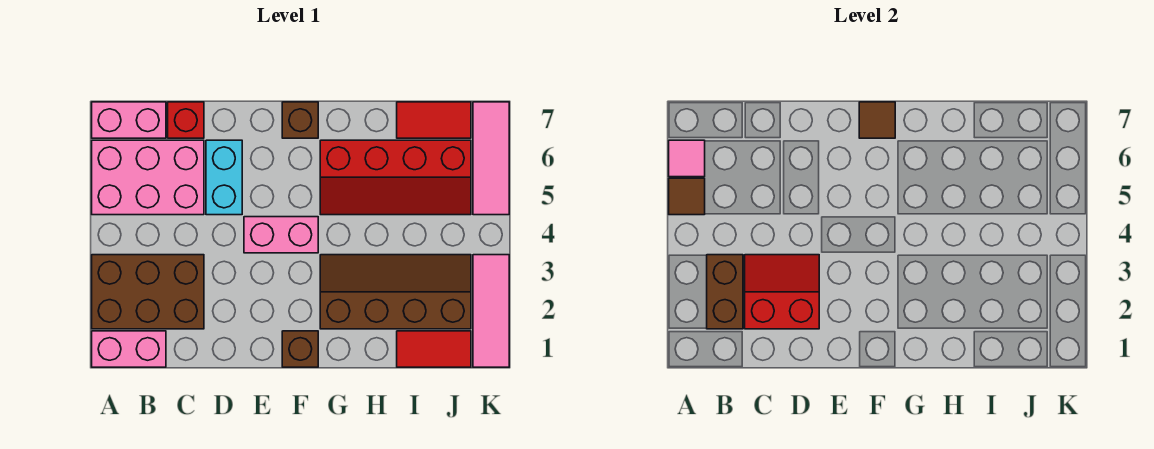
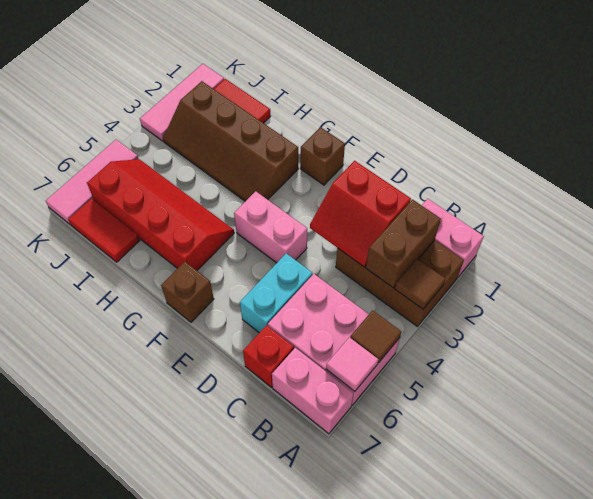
brown 1x1 tile [859,102,895,138] -> brown 1x1 tile moved to [395,259,445,309]

